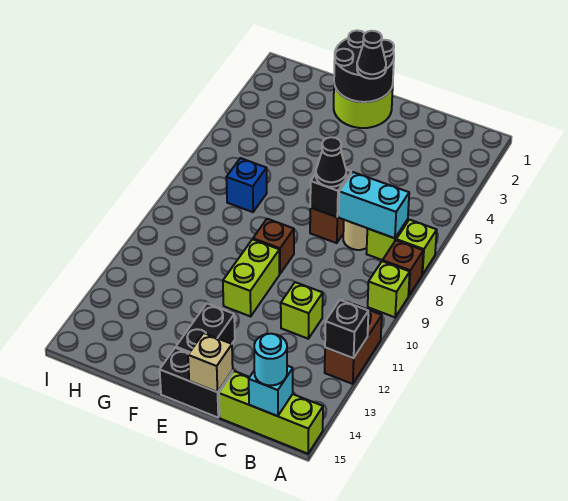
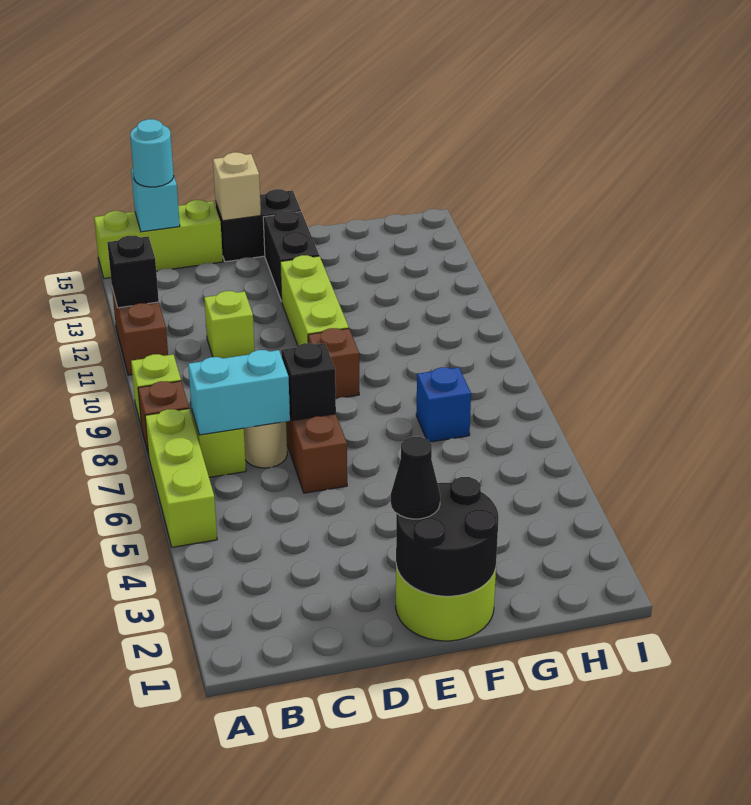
lime 1x1 brick [396,220,437,275] -> lime 1x3 brick [145,409,217,547]
black 1x1 cone [316,137,346,187] -> none
lime 1x2 brick [223,239,279,316] -> lime 1x3 brick [280,255,349,345]

